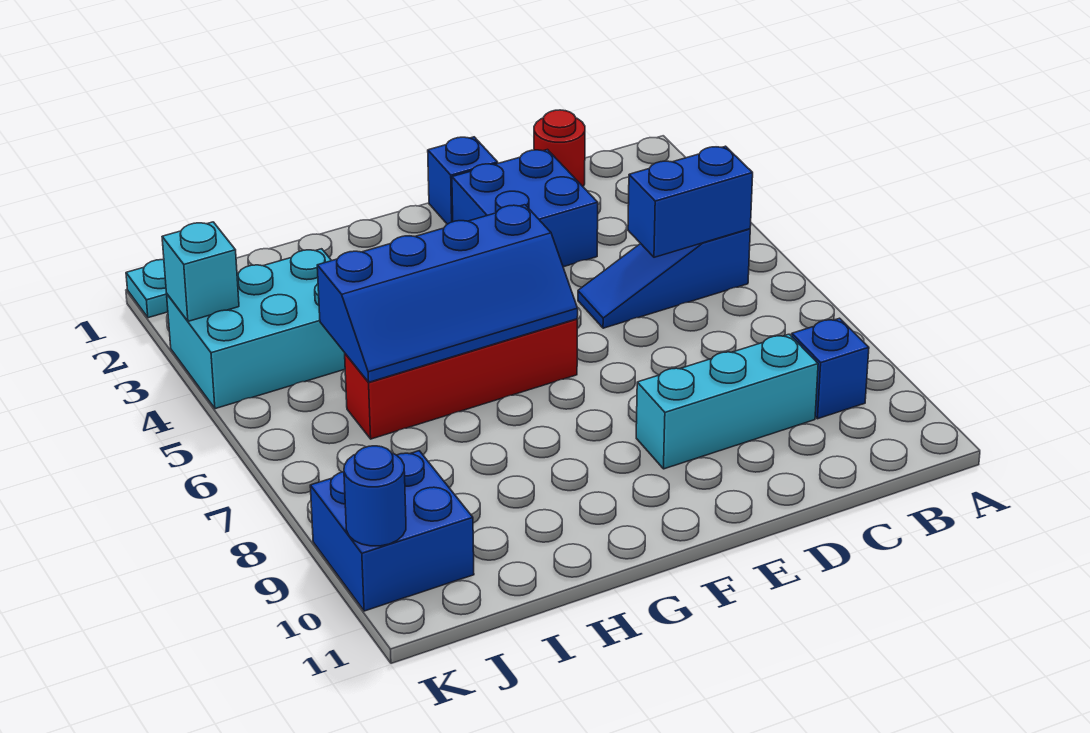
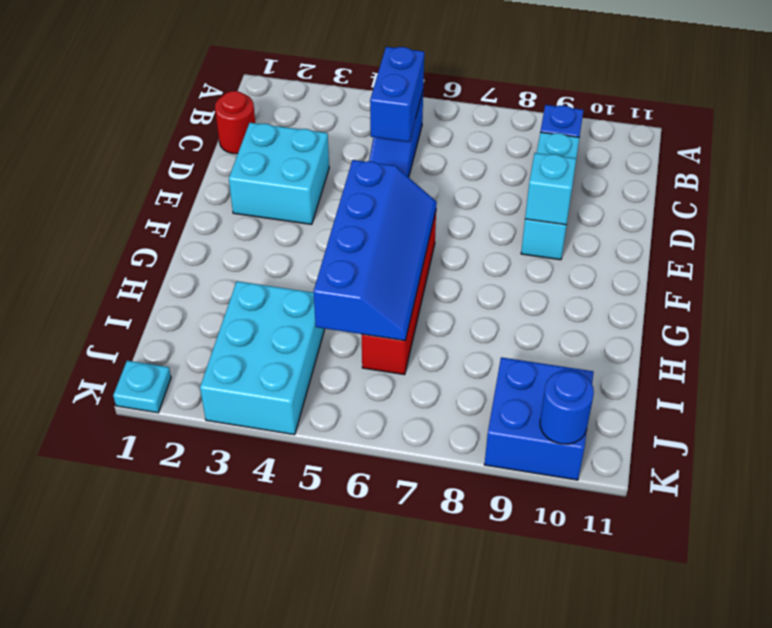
blue 2x2 brick [452,150,598,267] -> cyan 2x2 brick [229,123,329,224]
blue 1x1 brick [428,137,498,224] -> none
cyan 1x1 brick [162,222,239,321] -> cyan 1x1 brick moved to [525,153,576,225]

